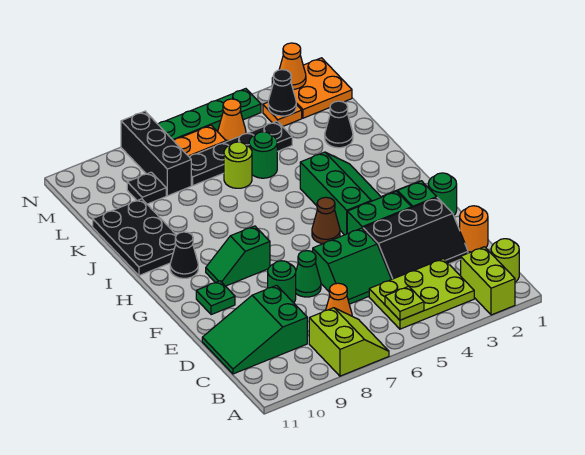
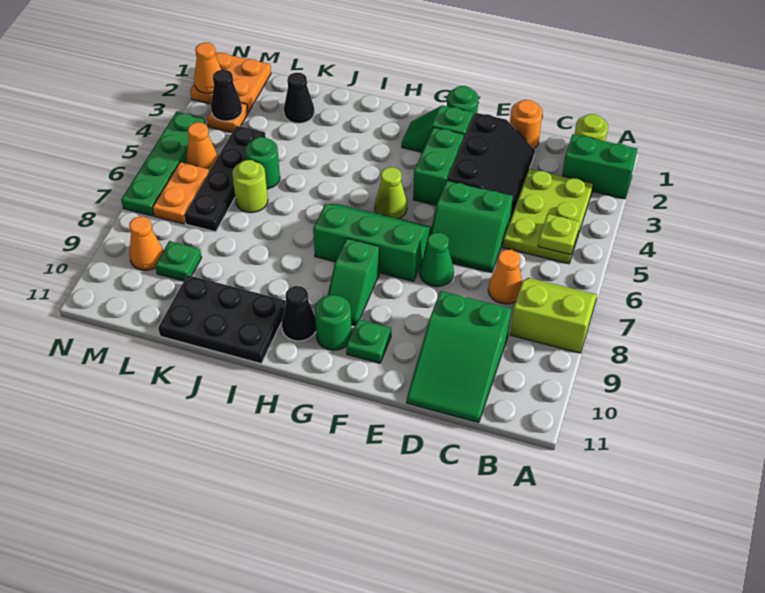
lime 1x2 brick [461,247,515,315] -> green 1x2 brick [562,134,637,199]
green 2x2 slope [313,228,391,304] -> green 2x2 slope turned to [430,181,513,272]
green 1x1 round brick [268,261,296,303] -> green 1x1 round brick moved to [315,295,352,350]
green 2x3 slope [300,152,381,235] -> green 2x3 slope moved to [313,204,432,281]
brown 1x1 cone [312,197,340,244] -> lime 1x1 cone [375,167,407,219]
black 1x3 brick [121,111,191,196] -> none
black 1x1 plate [127,172,166,204] -> green 1x1 plate [155,241,202,281]
none -> orange 1x1 cone [129,217,163,270]

